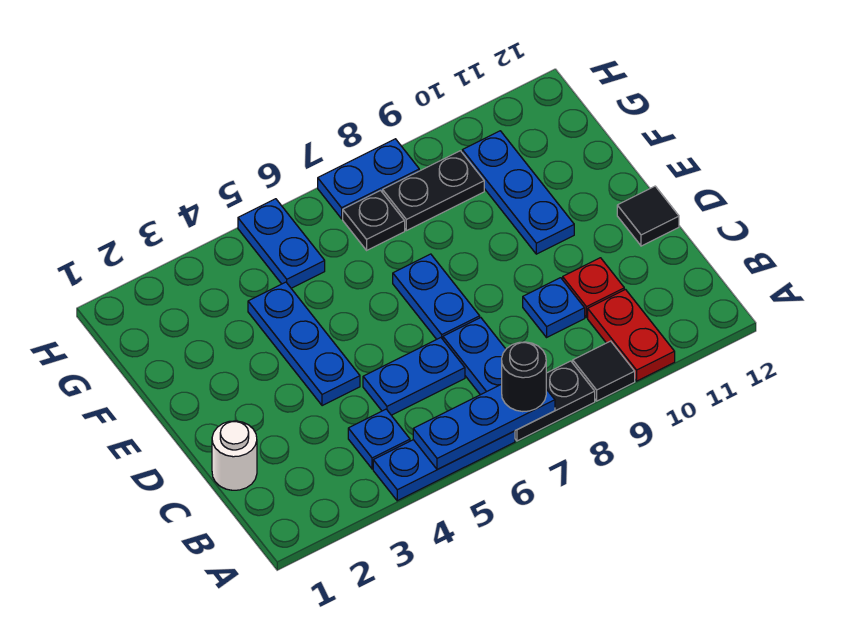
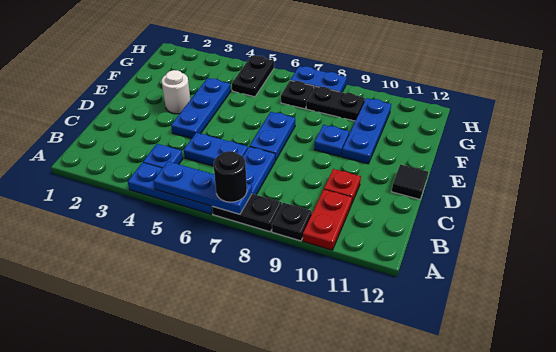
black 1x1 tile [573,341,635,401] -> black 1x1 plate [272,203,312,241]
white 1x1 round brick [212,421,257,490] -> white 1x1 round brick moved to [162,70,191,114]
blue 1x1 plate [523,278,585,337] -> blue 1x1 plate moved to [314,125,349,156]
blue 1x2 plate [238,199,325,288] -> black 1x2 plate [232,56,274,97]

